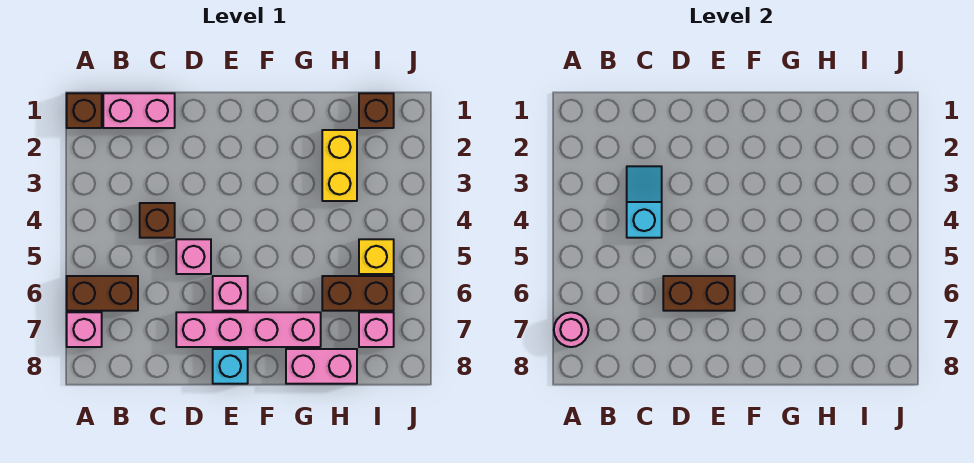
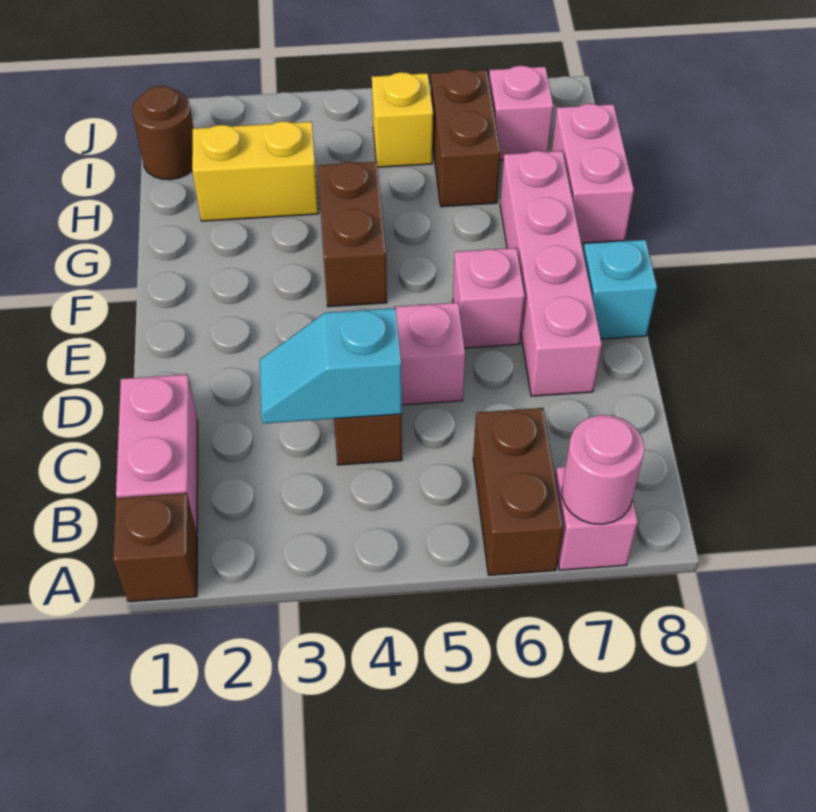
brown 1x2 brick [663,276,735,311] -> brown 1x2 brick moved to [318,161,387,307]
brown 1x1 brick [359,93,394,128] -> brown 1x1 round brick [132,86,194,180]

